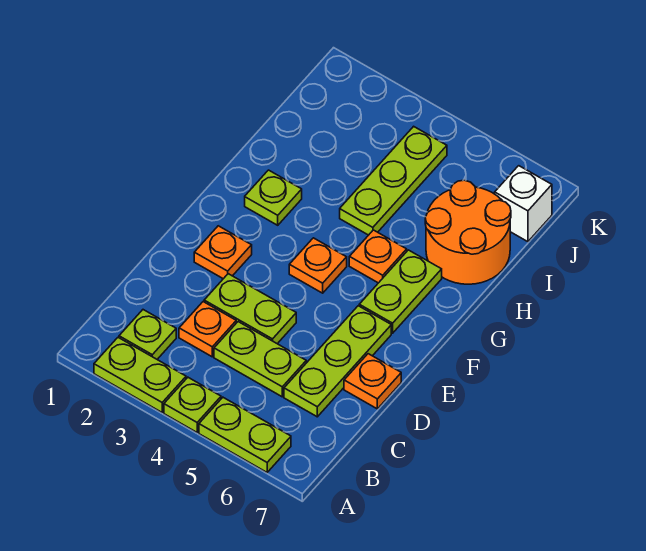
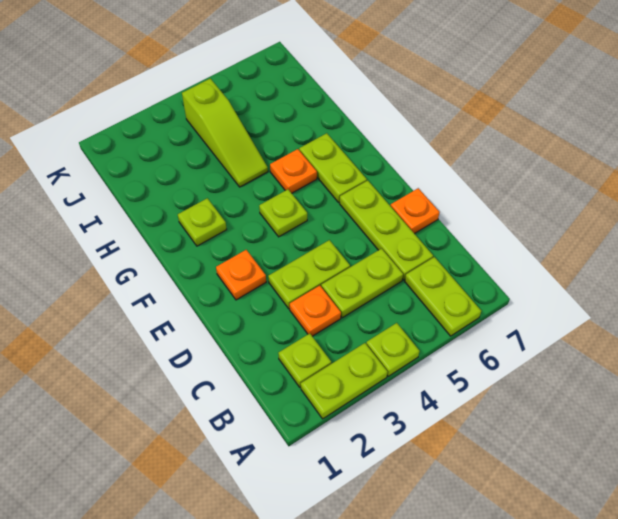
lime 1x2 plate [199,397,291,472] -> lime 1x2 plate turned to [405,257,481,336]
orange 1x1 plate [289,238,347,293] -> lime 1x1 plate [259,189,307,237]
lime 1x3 plate [340,126,447,235] -> lime 1x3 slope [182,78,268,187]
orange 2x2 round brick [425,180,511,284] -> none
white 1x1 brick [495,166,552,242] -> none

